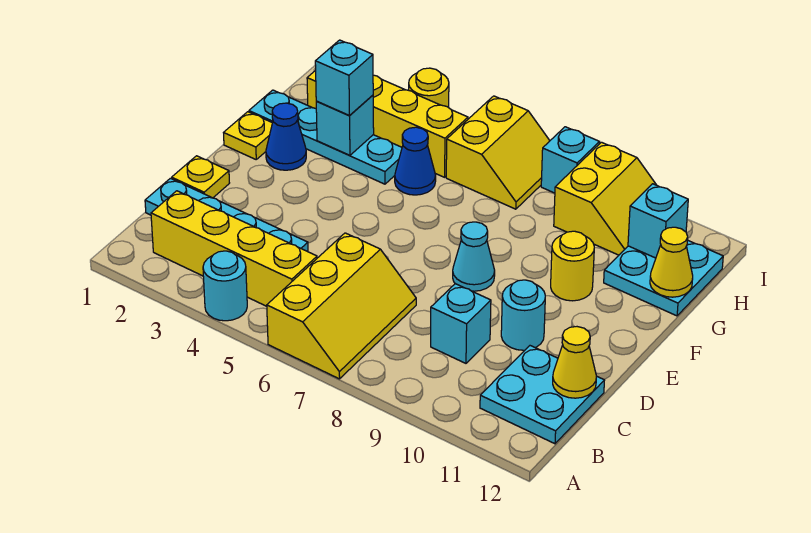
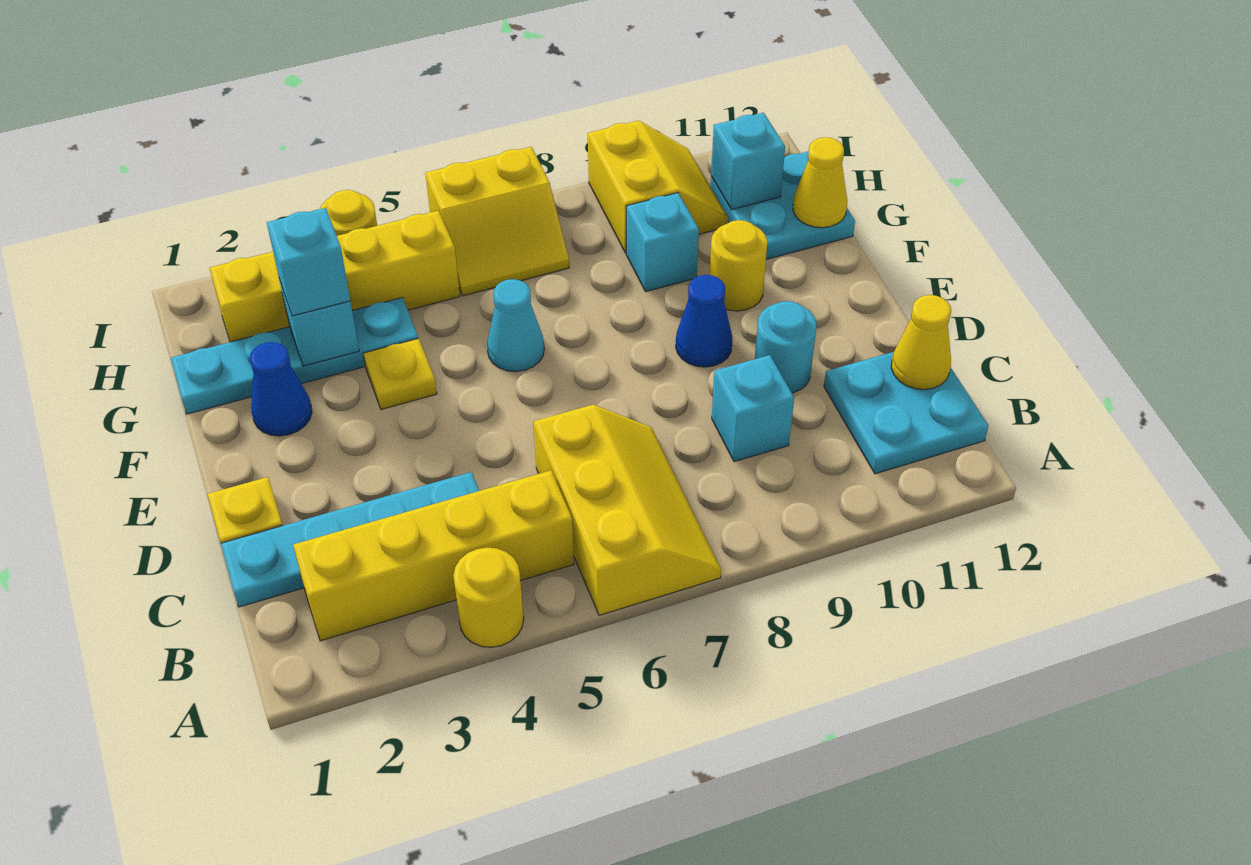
cyan 1x1 round brick [203,251,247,321] -> yellow 1x1 round brick [453,547,524,647]
cyan 1x1 cone [453,222,495,291] -> cyan 1x1 cone moved to [487,279,544,372]
yellow 1x1 plate [224,112,272,159] -> yellow 1x1 plate moved to [363,338,437,409]
blue 1x1 cone [395,127,436,195] -> blue 1x1 cone moved to [676,275,733,367]
yellow 2x2 slope [446,96,550,209] -> yellow 2x2 slope turned to [425,147,569,296]
cyan 1x1 brick [541,127,599,193] -> cyan 1x1 brick moved to [626,193,699,292]

